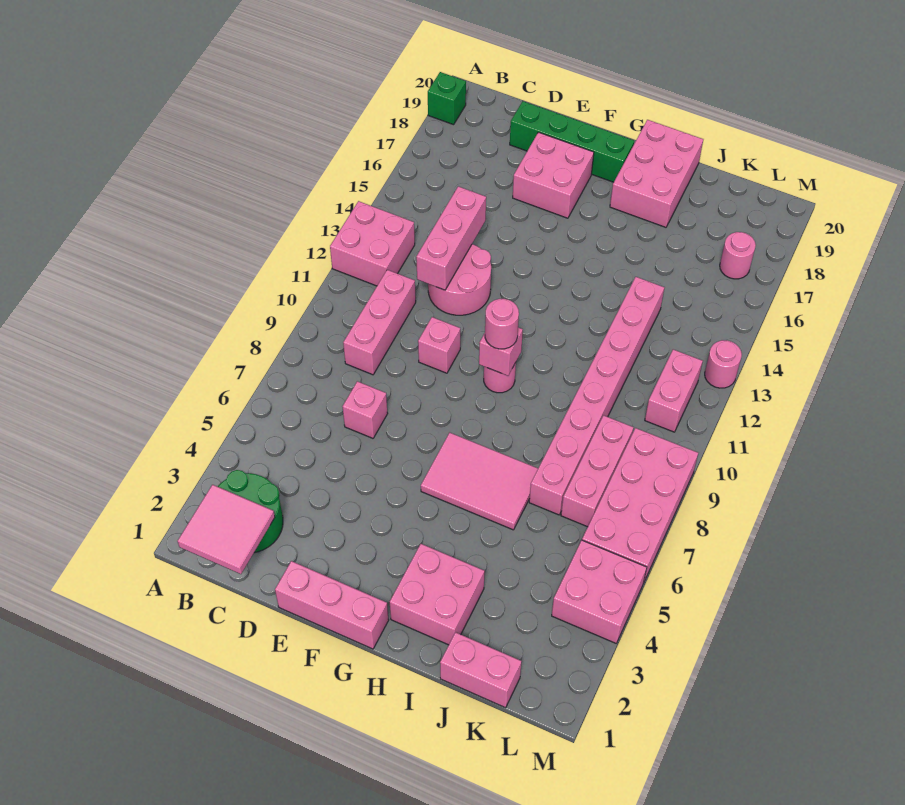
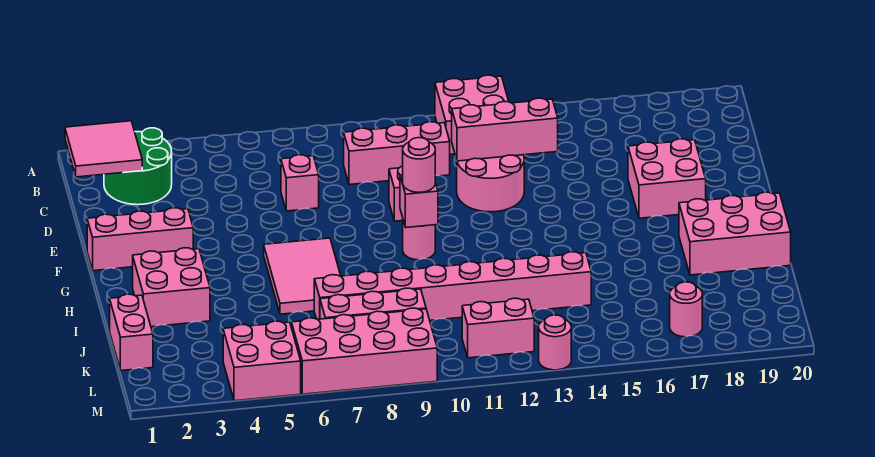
green 1x1 brick [428,72,466,125] -> none
green 1x4 brick [510,101,634,182] -> none
pink 1x3 brick [275,561,389,649] -> pink 1x3 brick turned to [87,208,193,271]

